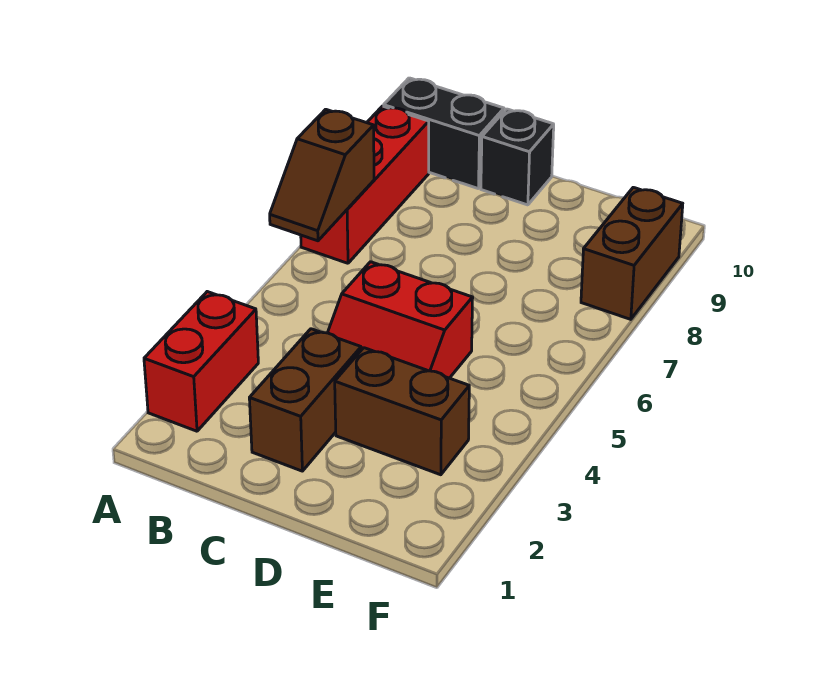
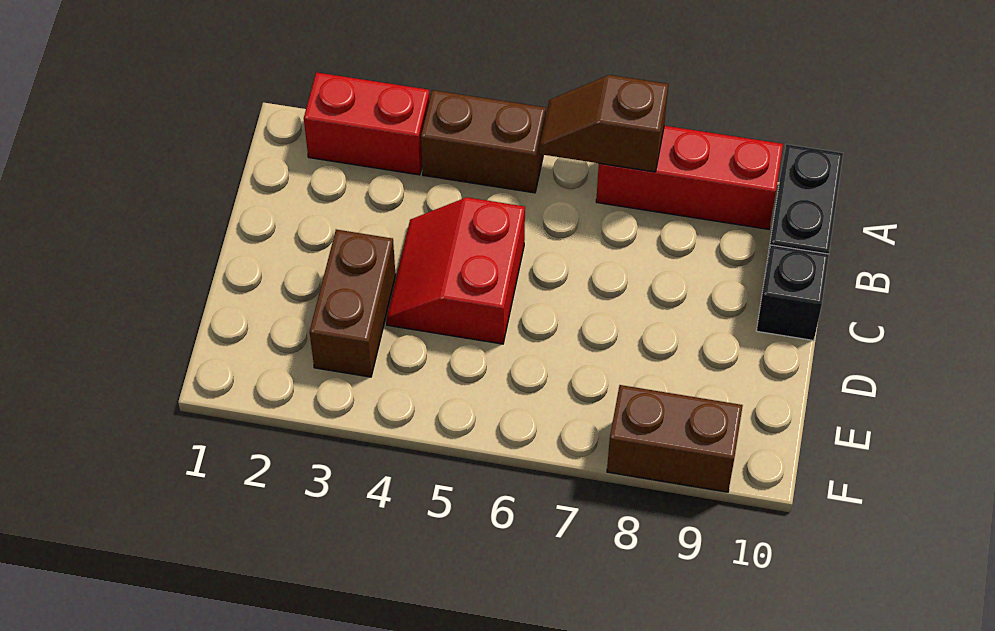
brown 1x2 brick [249,329,361,471] -> brown 1x2 brick moved to [421,90,546,193]

